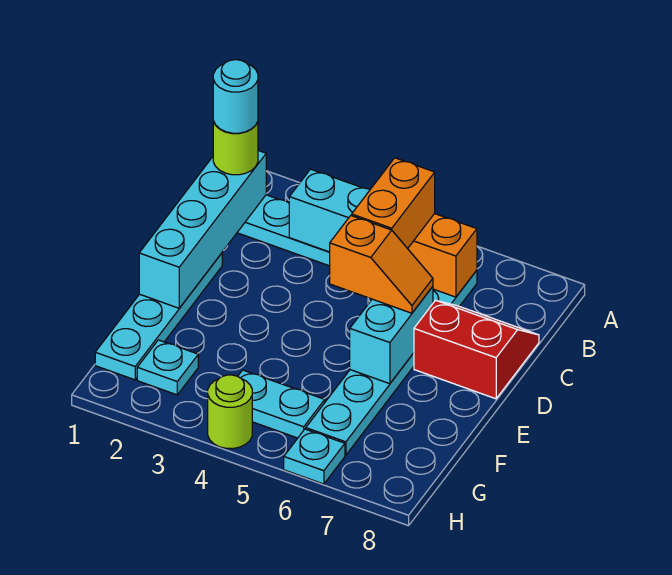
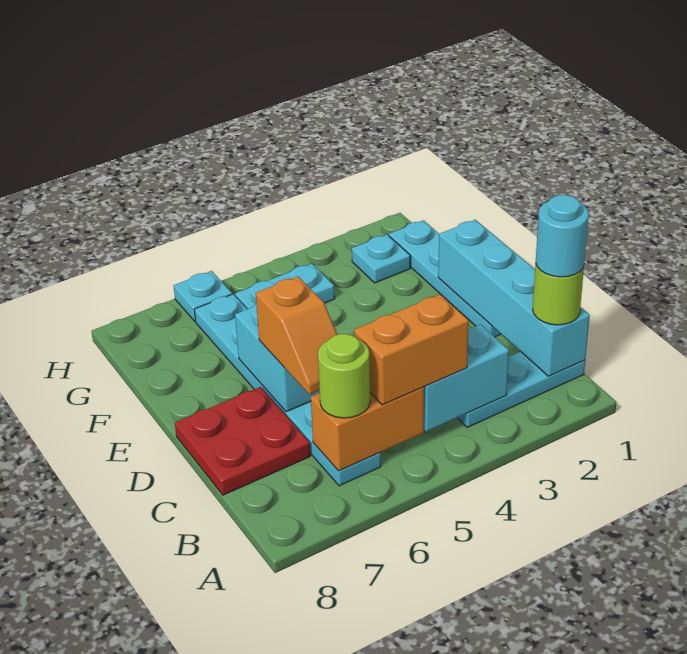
orange 1x2 brick [352,158,435,249] -> orange 1x2 brick turned to [354,294,469,405]
red 2x2 slope [414,300,539,399] -> red 2x2 plate [175,387,310,495]
orange 1x2 slope [330,216,433,313] -> orange 1x2 slope turned to [256,276,337,395]
lime 1x1 round brick [208,375,252,449] -> lime 1x1 round brick moved to [318,334,370,418]

